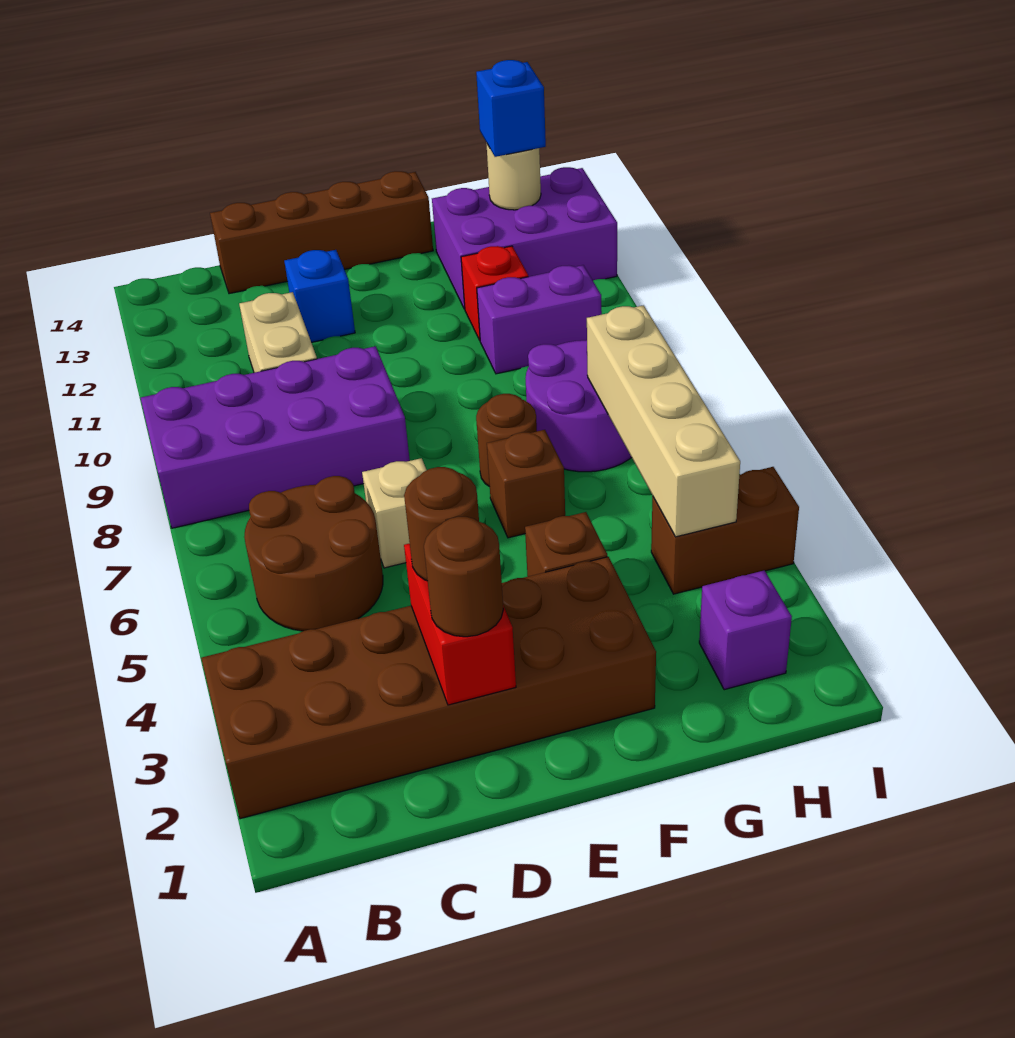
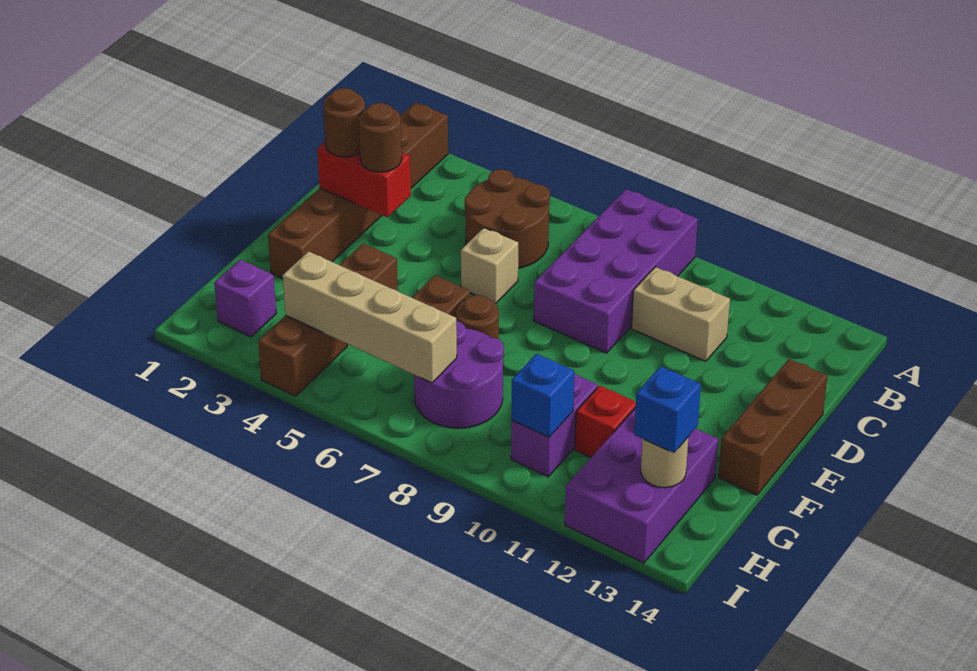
brown 2x6 brick [201,557,656,819] -> brown 1x6 brick [268,102,448,279]
brown 1x4 brick [210,171,433,294] -> brown 1x3 brick [718,359,828,495]
blue 1x1 brick [284,250,355,342] -> blue 1x1 brick moved to [511,354,574,437]

